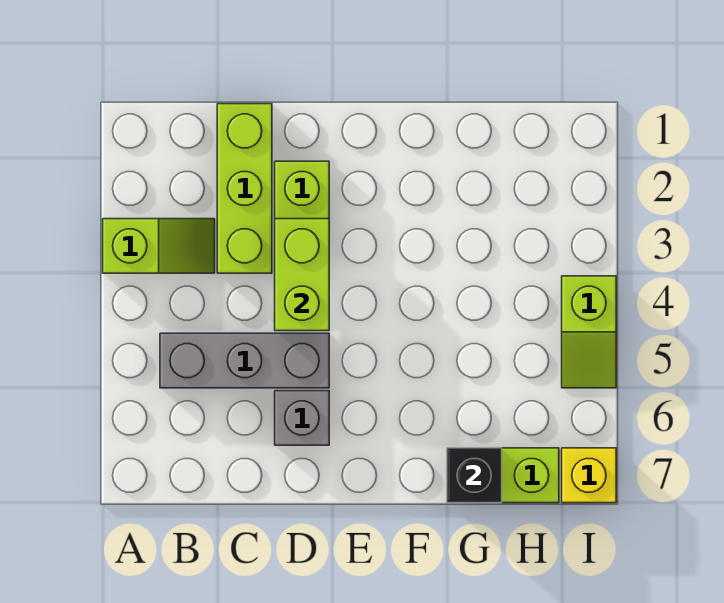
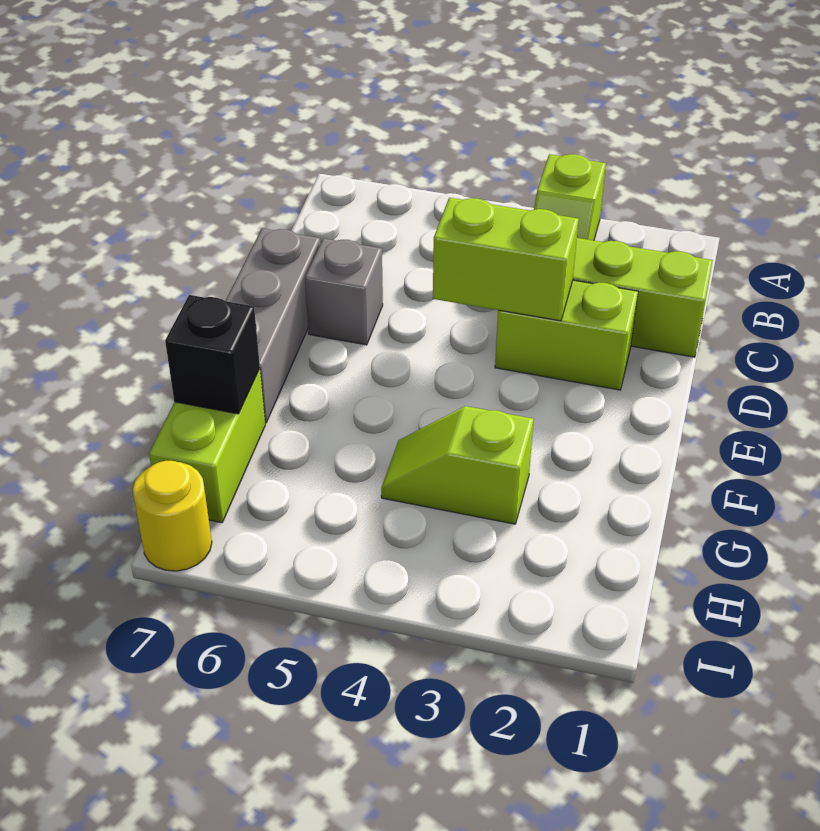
grey 1x3 brick [160,333,329,388] -> grey 1x3 brick moved to [226,228,320,423]
lime 1x2 slope [562,276,616,388] -> lime 1x2 slope moved to [381,406,534,524]
yellow 1x1 brick [562,448,616,503] -> yellow 1x1 round brick [133,461,212,571]

